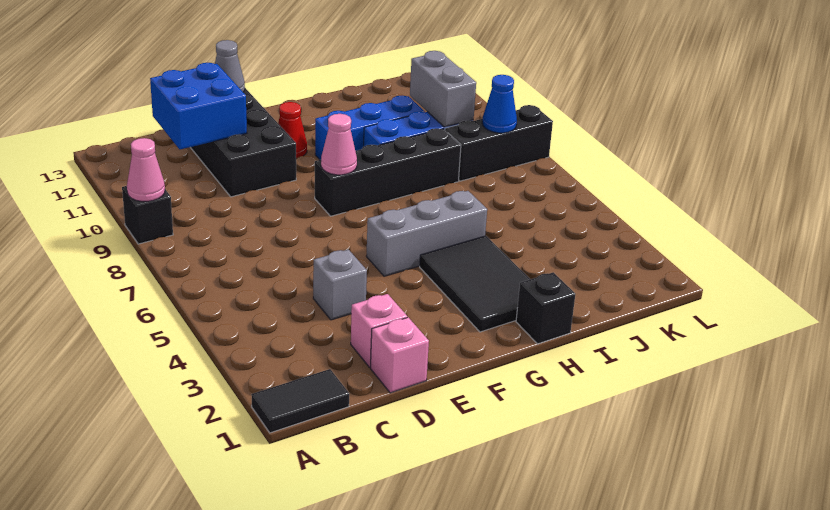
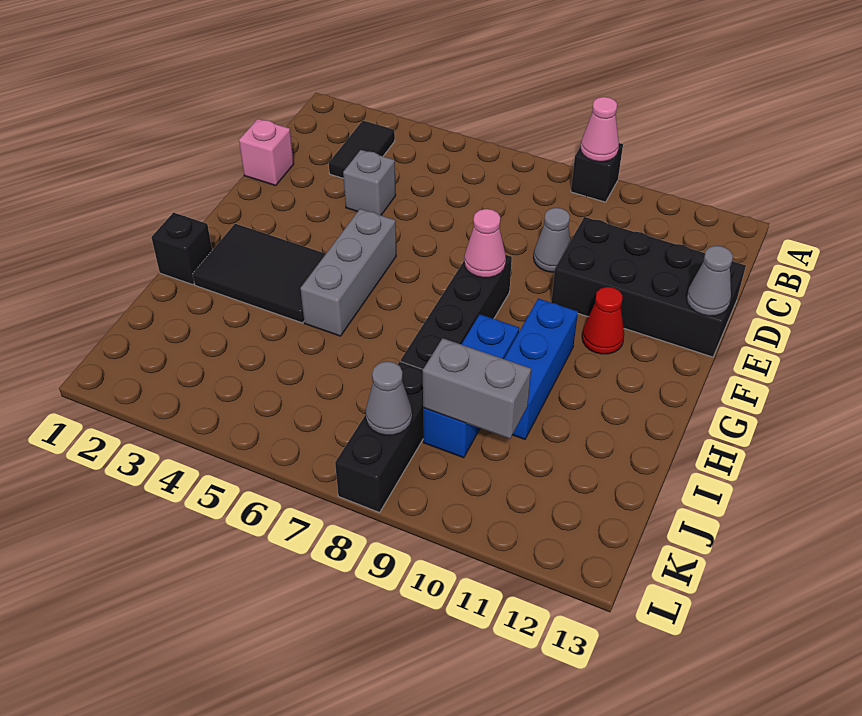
black 1x2 tile [251,369,349,433] -> black 1x2 tile moved to [329,121,395,178]
blue 2x2 brick [150,63,247,149] -> none
pink 1x1 brick [351,294,407,367] -> none
none -> grey 1x1 cone [534,208,571,272]
blue 1x1 cone [482,75,517,133] -> grey 1x1 cone [366,361,412,435]

